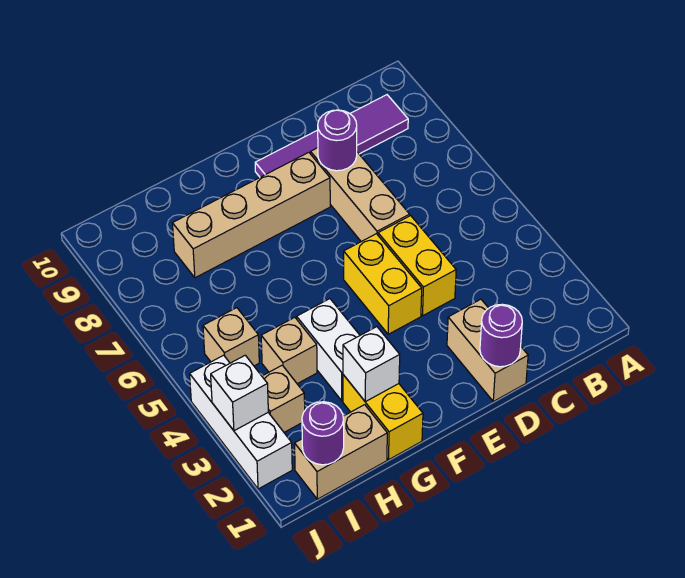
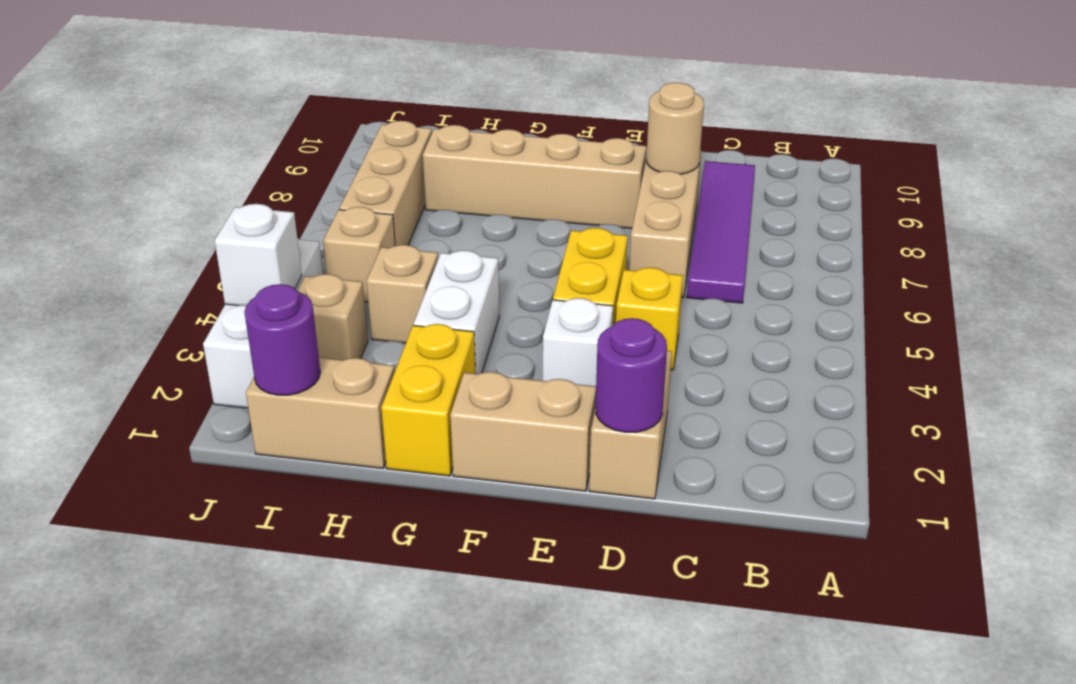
purple 1x4 tile [255,95,408,177] -> purple 1x4 tile turned to [687,161,755,303]
yellow 1x2 brick [378,216,456,316] -> yellow 1x1 brick [616,268,683,370]
purple 1x1 round brick [318,110,357,171] -> tan 1x1 round brick [646,83,704,174]
none -> tan 1x2 brick [450,372,596,491]
white 1x1 brick [343,327,400,402] -> white 1x1 brick moved to [543,298,613,386]
none -> tan 1x3 brick [339,121,432,246]

